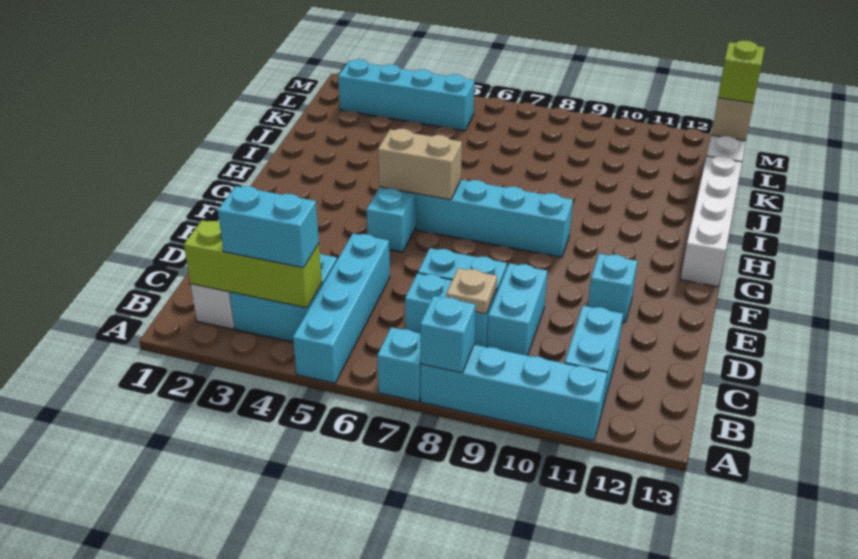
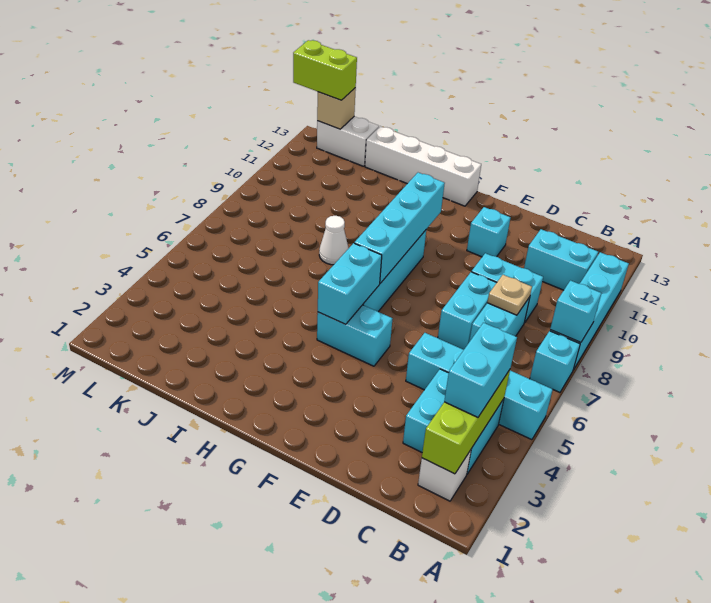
tan 1x2 brick [378,129,462,200] -> cyan 1x2 brick [318,243,382,324]
none -> white 1x1 cone [319,216,349,265]
cyan 1x4 brick [338,59,475,131] -> cyan 1x4 brick moved to [354,173,445,283]
lime 1x1 brick [718,40,765,103] -> lime 1x2 brick [293,40,357,100]

